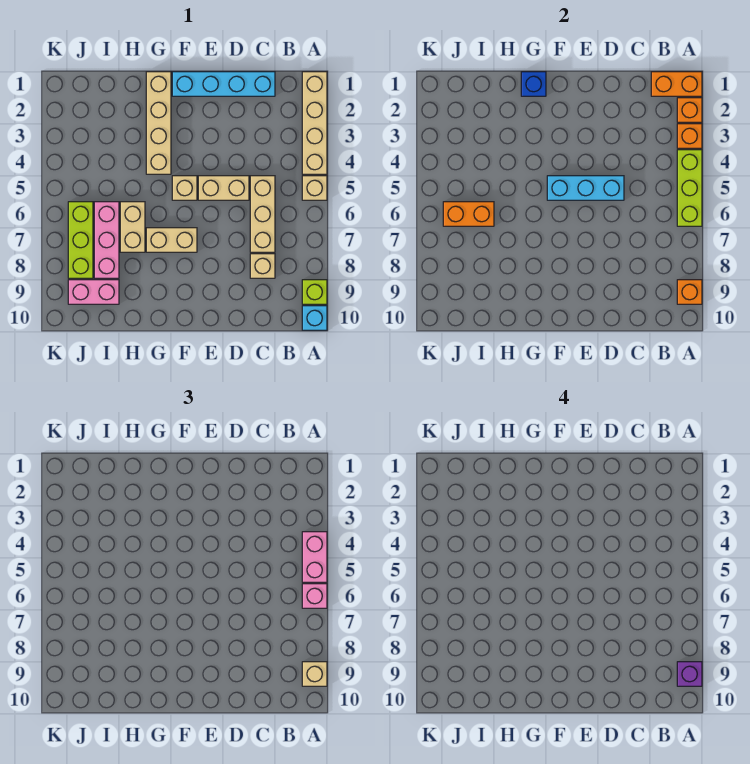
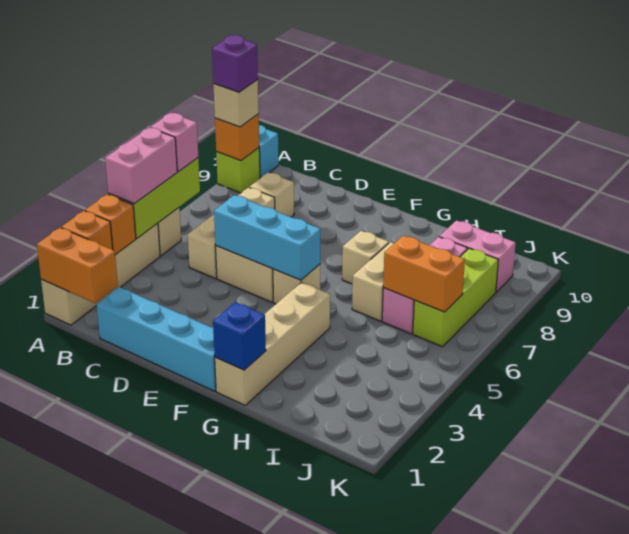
tan 1x2 brick [146,228,197,252] -> tan 1x1 brick [342,231,389,284]

